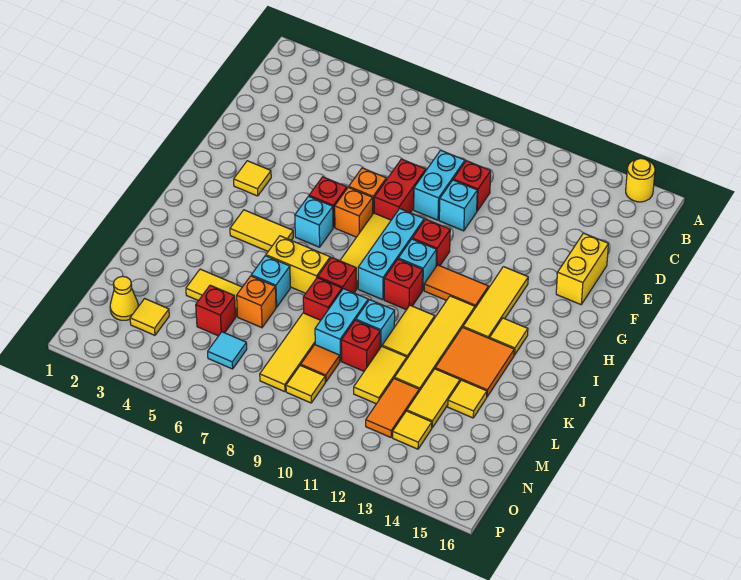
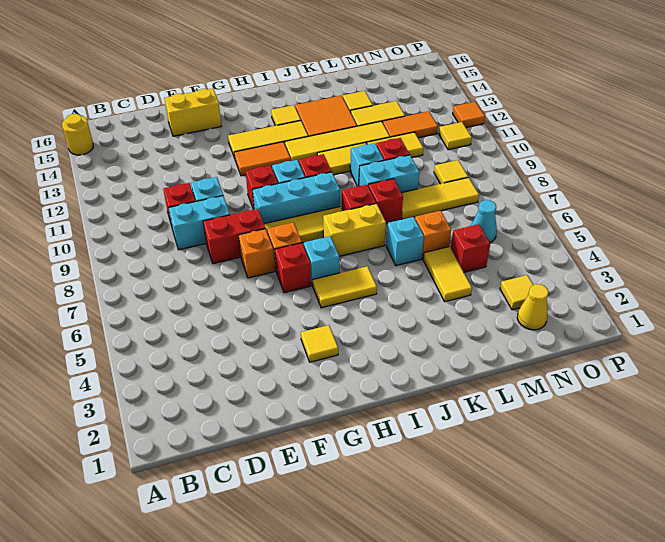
orange 1x2 tile [424,265,489,308] -> orange 1x2 tile turned to [234,142,291,176]
yellow 1x2 tile [230,210,293,251] -> yellow 1x2 tile turned to [313,266,377,308]
yellow 1x2 brick [266,236,330,293] -> yellow 1x2 brick turned to [323,204,386,256]
orange 1x1 tile [301,345,340,382] -> orange 1x1 tile moved to [453,102,485,128]
cyan 1x1 tile [208,332,247,369] -> cyan 1x1 cone [471,200,497,242]
yellow 1x1 tile [393,411,432,449] -> yellow 1x1 tile moved to [439,122,472,150]

